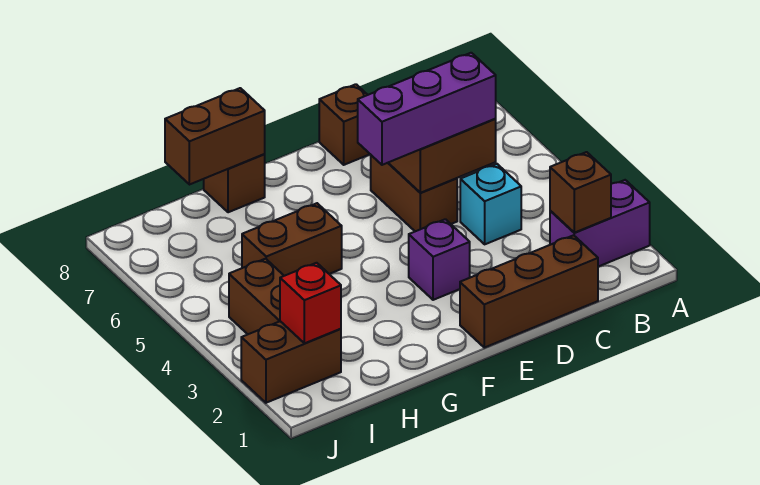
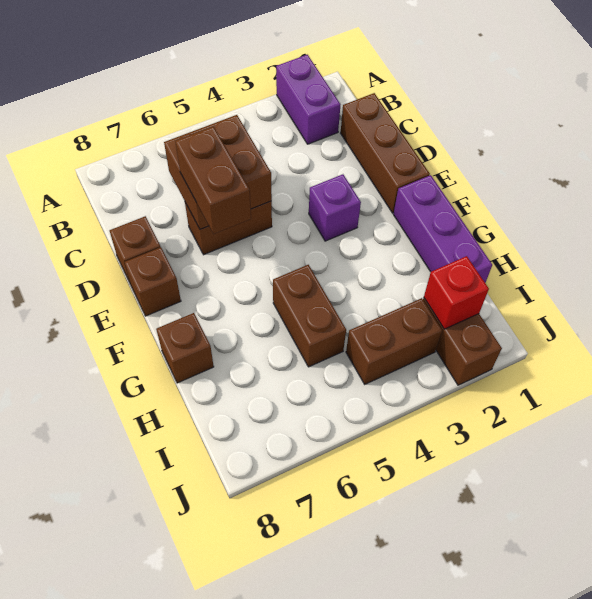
brown 1x1 brick [550,152,611,233] -> brown 1x1 brick moved to [125,247,181,316]
cyan 1x1 brick [460,164,521,244] -> none
purple 1x3 brick [358,53,496,165] -> purple 1x3 brick moved to [393,175,492,283]
brown 1x2 brick [165,88,265,185] -> brown 1x2 brick moved to [175,127,251,234]

